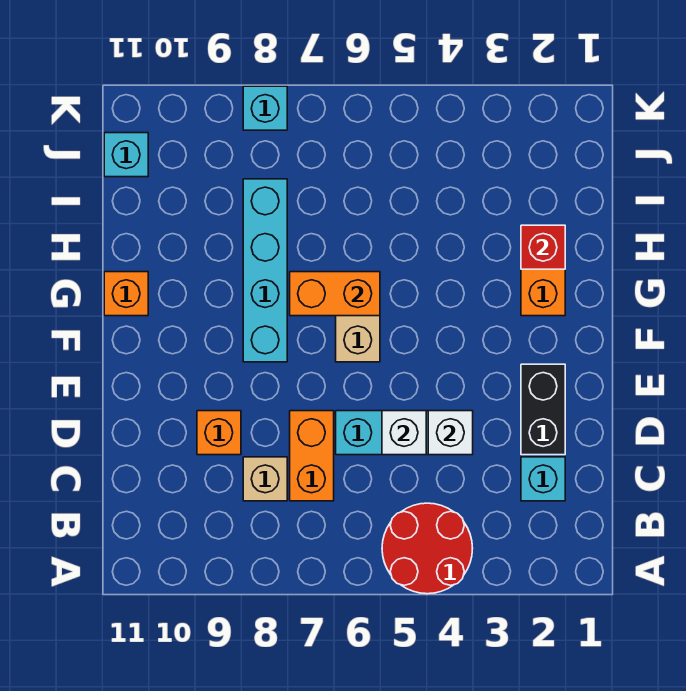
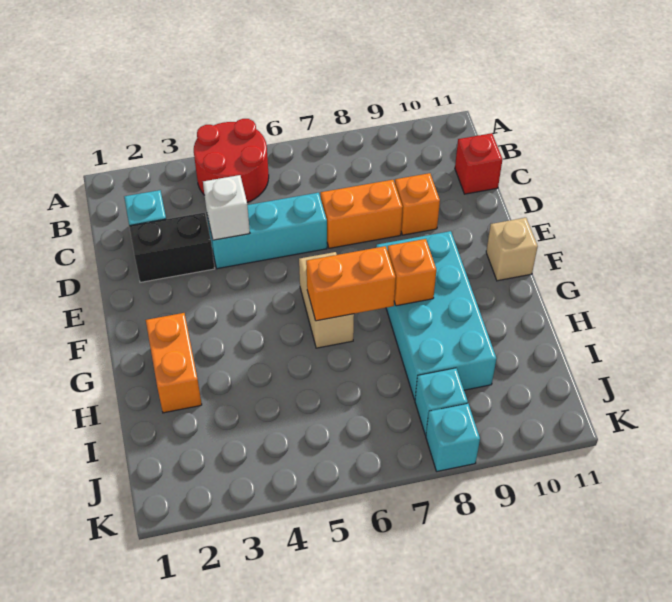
orange 1x2 brick [290,411,334,501] -> orange 1x2 brick turned to [321,180,402,248]
tan 1x1 brick [243,457,287,501] -> tan 1x1 brick moved to [486,218,538,281]
black 1x2 brick [521,364,565,455] -> black 1x2 brick turned to [129,212,215,282]
white 1x1 brick [382,411,426,455] -> none
cyan 1x4 brick [243,179,287,362] -> cyan 2x4 brick [376,231,496,400]
orange 1x1 brick [104,272,148,316] -> orange 1x1 brick moved to [387,239,436,306]
red 1x1 brick [521,225,565,269] -> red 1x1 brick moved to [455,133,503,194]
cyan 1x1 brick [104,133,148,177] -> cyan 1x1 brick moved to [415,368,468,435]

